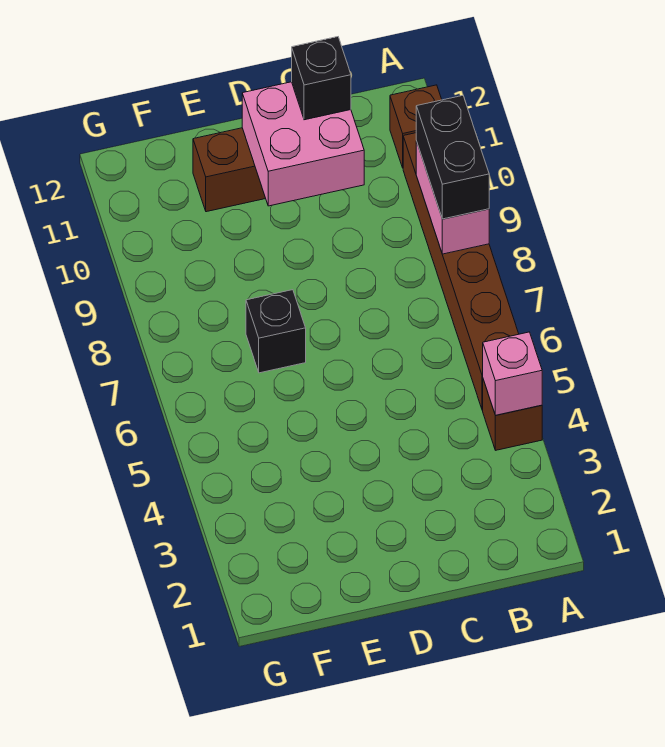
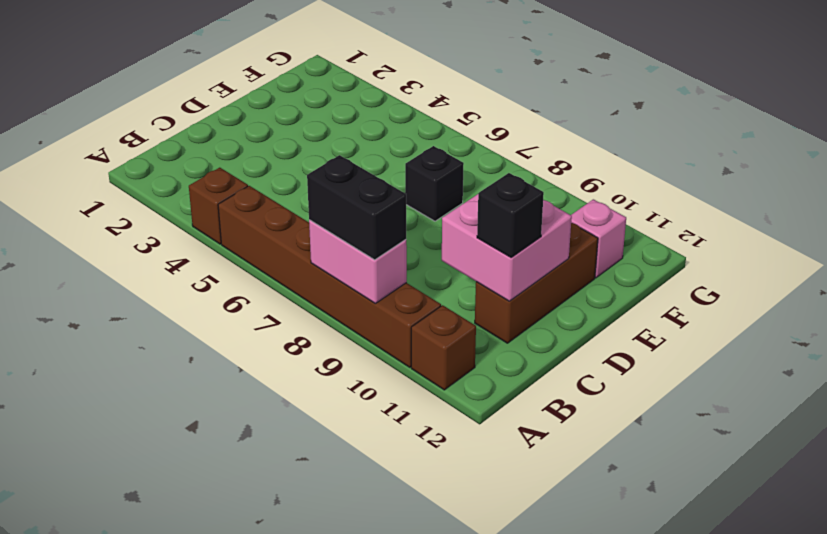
pink 1x1 brick [483,332,542,415] -> pink 1x1 brick moved to [571,199,626,278]

